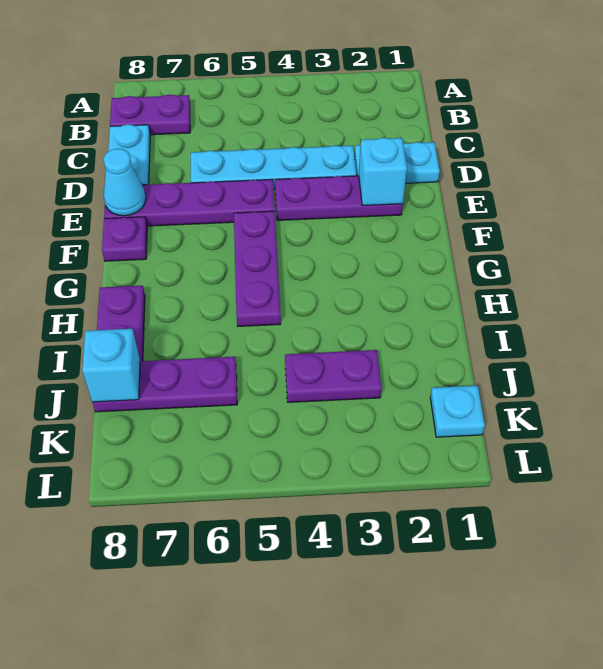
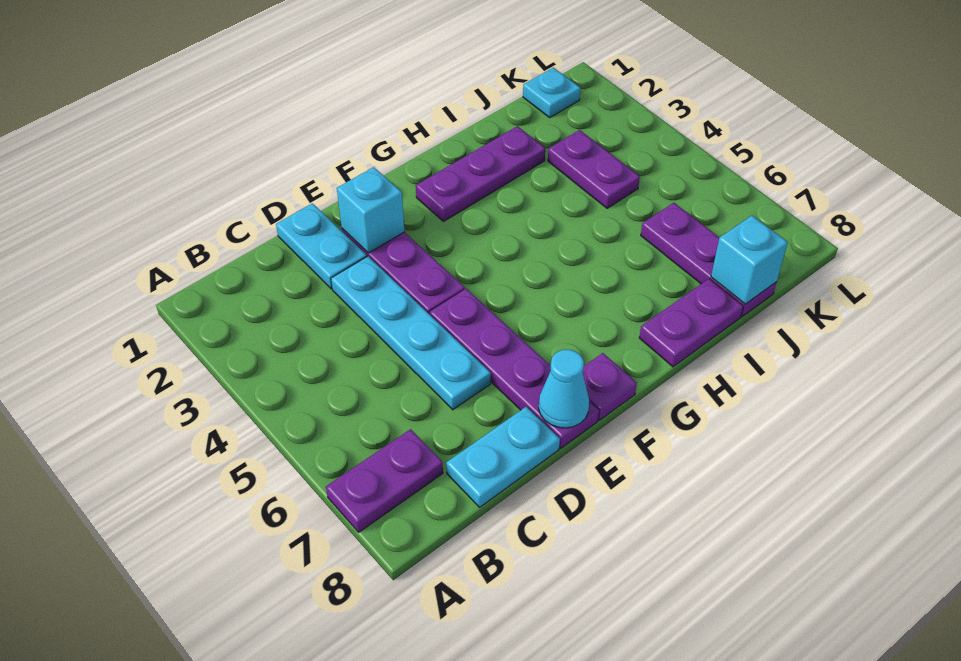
purple 1x2 plate [110,94,190,135] -> purple 1x2 plate turned to [326,429,443,532]
purple 1x3 plate [234,211,281,326] -> purple 1x3 plate moved to [416,126,545,222]

